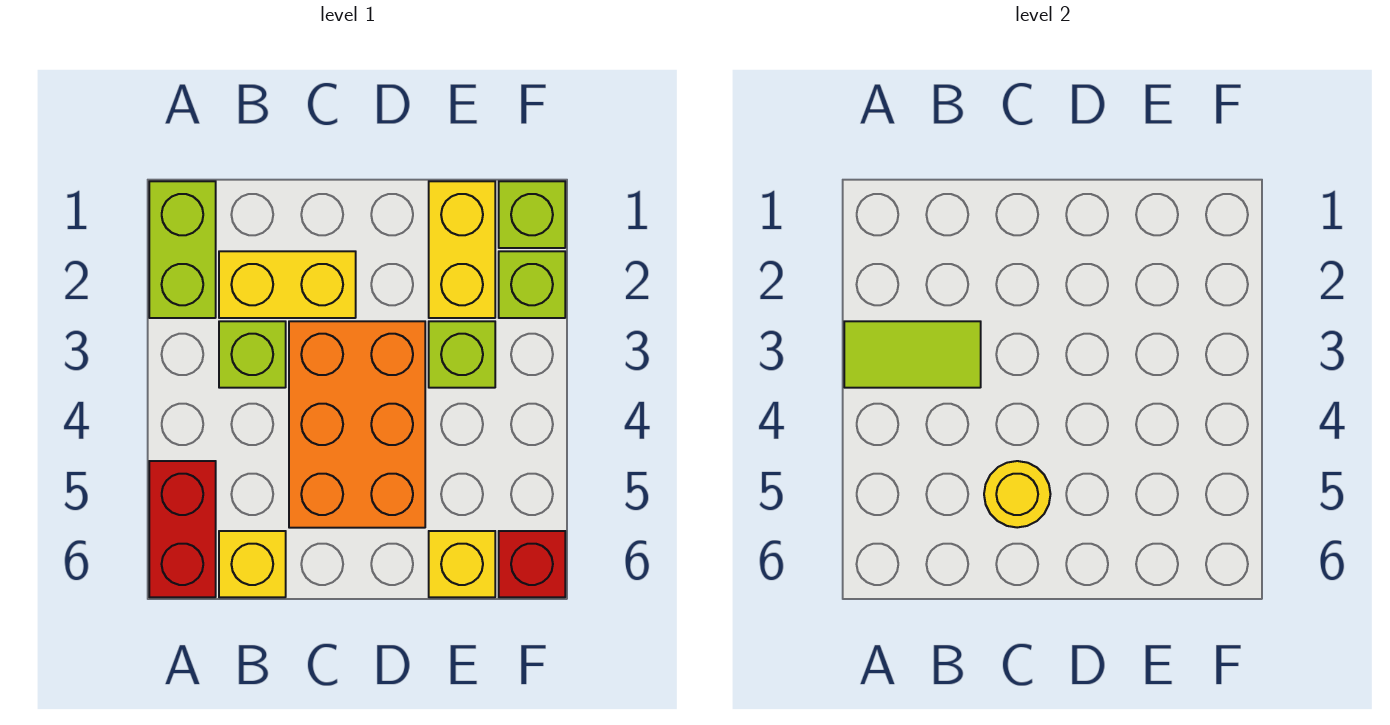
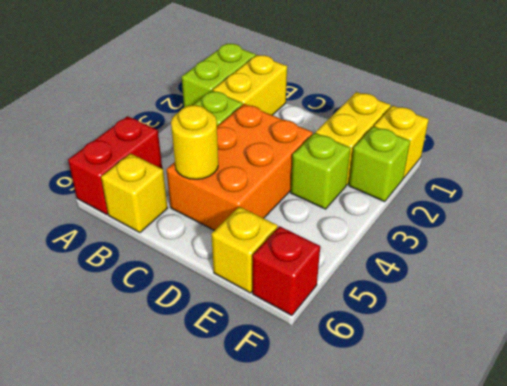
lime 1x2 tile [844,321,981,388] -> none
yellow 1x2 brick [219,251,356,318] -> yellow 1x2 brick turned to [213,55,287,115]
lime 1x1 brick [499,181,565,248] -> yellow 1x1 brick [374,106,429,178]

